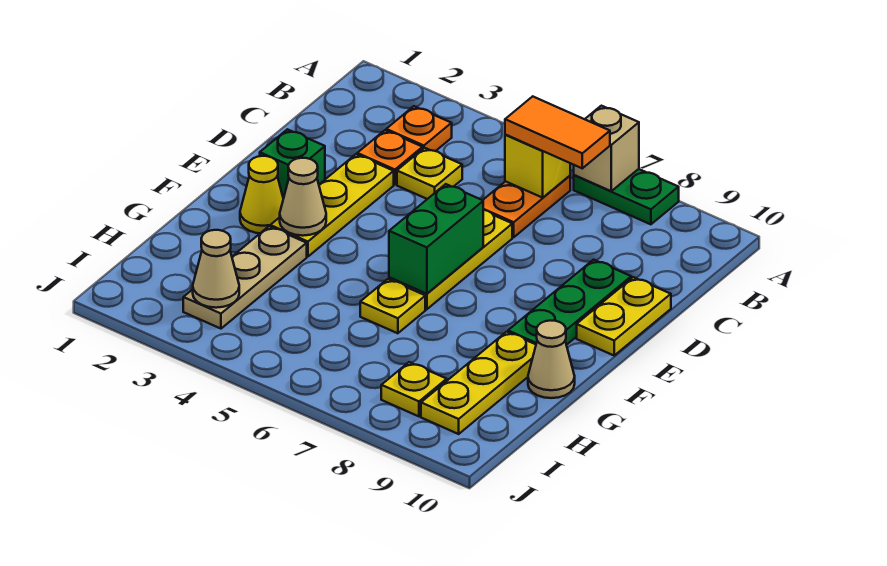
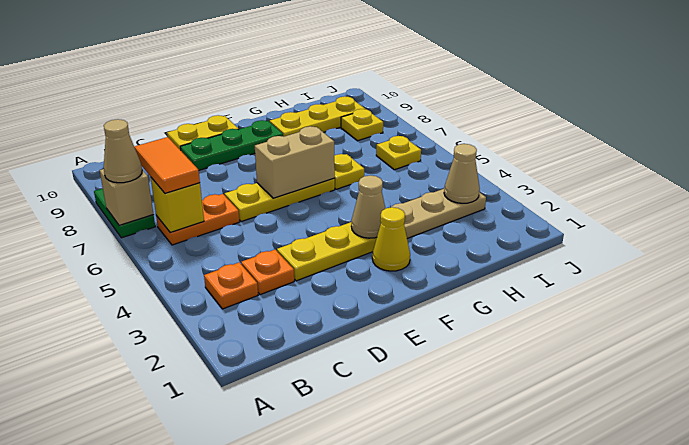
yellow 1x1 plate [397,148,462,199] -> yellow 1x1 plate moved to [376,136,421,170]
green 1x1 brick [260,129,325,198] -> none
green 1x2 brick [389,184,483,294] -> tan 1x2 brick [255,126,335,198]
tan 1x1 cone [528,320,575,398] -> tan 1x1 cone moved to [103,119,142,183]

